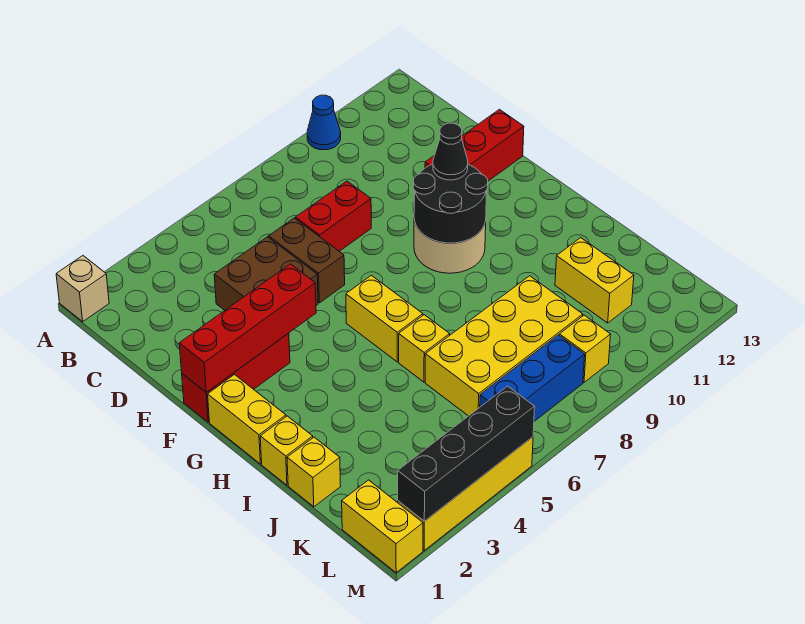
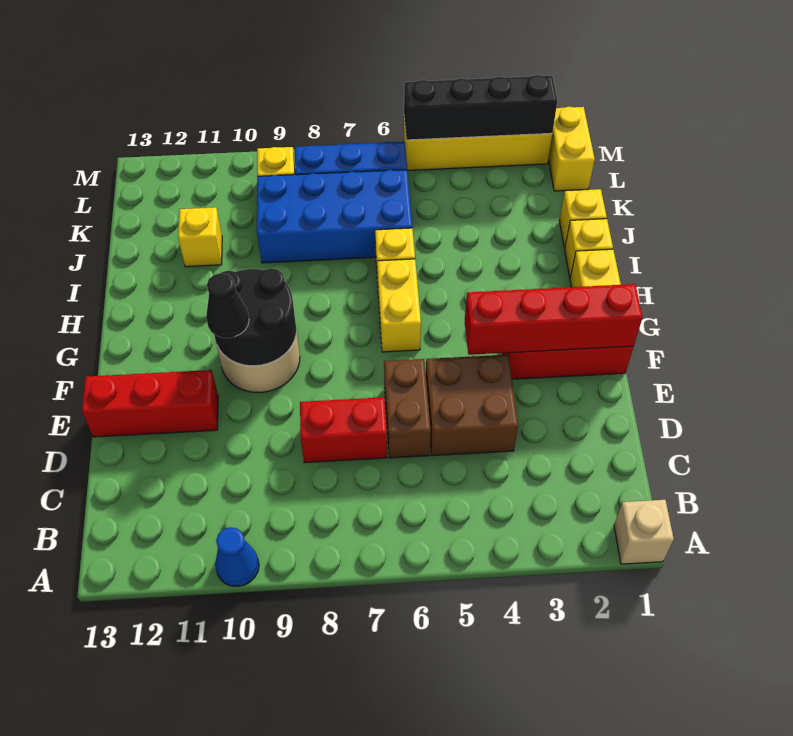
yellow 2x4 brick [425,276,583,416] -> blue 2x4 brick [257,170,412,263]
yellow 1x2 brick [555,238,634,323] -> yellow 1x1 brick [178,207,222,267]

